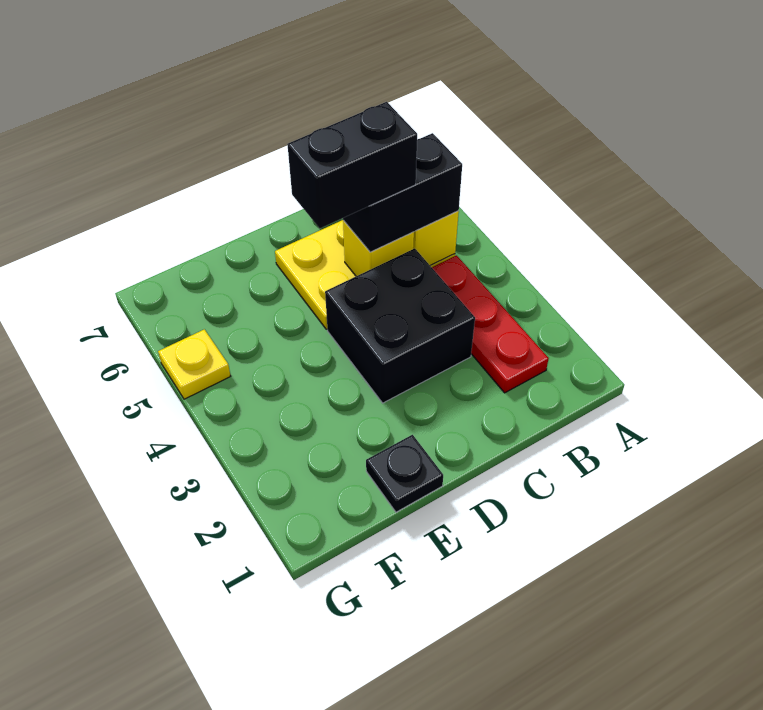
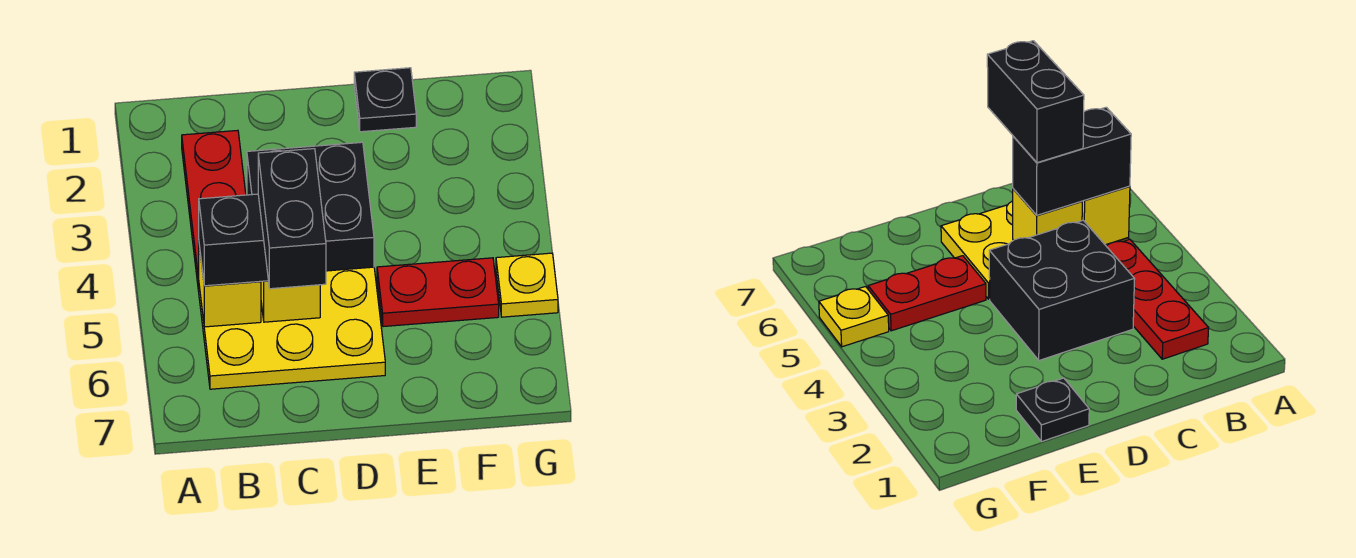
black 1x2 brick [287,102,417,228] -> black 1x2 brick turned to [258,149,326,289]
none -> red 1x2 plate [377,258,499,327]

